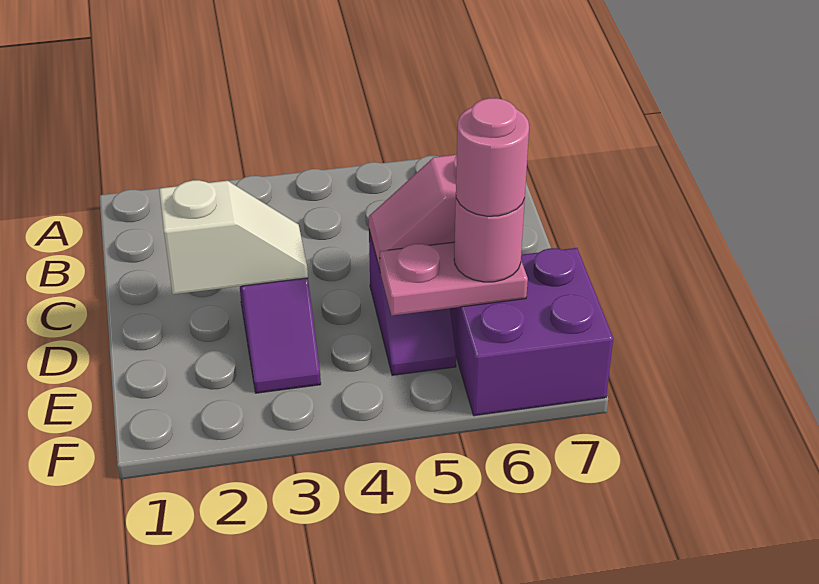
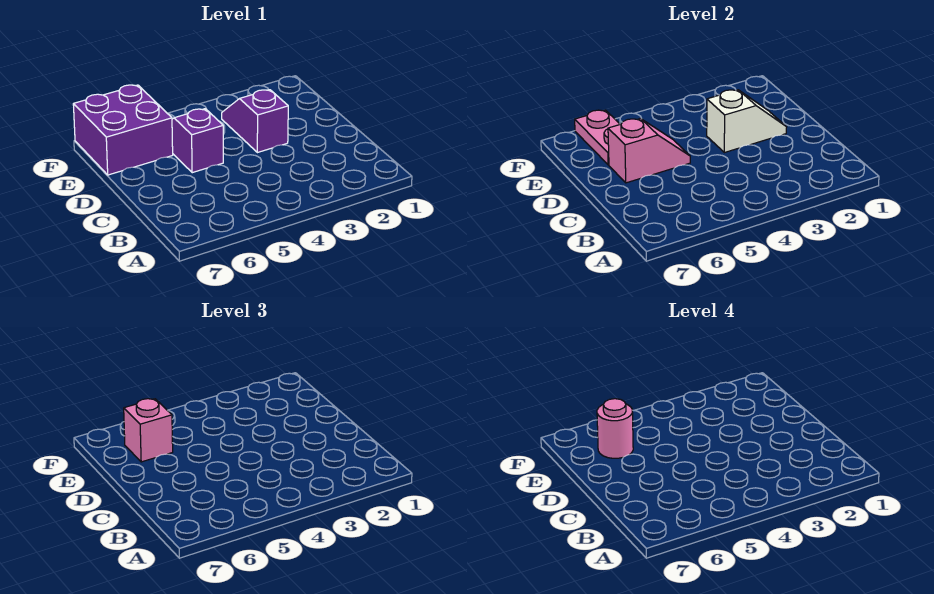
white 1x2 slope [159,180,308,294] -> white 1x2 slope turned to [707,90,787,153]
pink 1x2 plate [380,242,528,315] -> pink 1x2 plate turned to [575,110,620,165]
pink 1x1 round brick [454,199,525,282] -> pink 1x1 brick [124,399,173,462]

